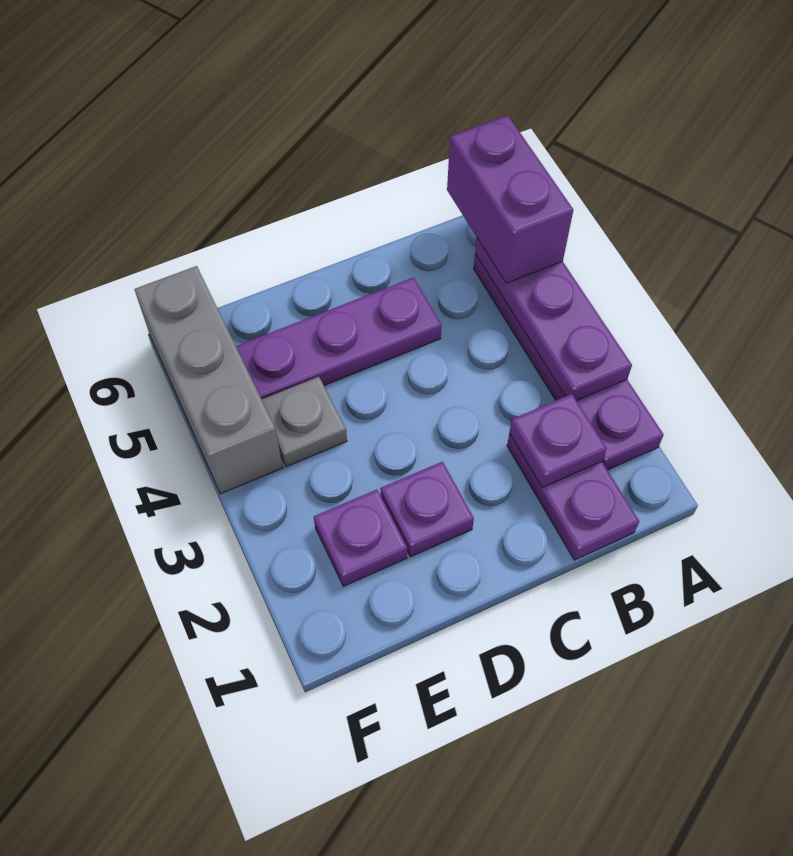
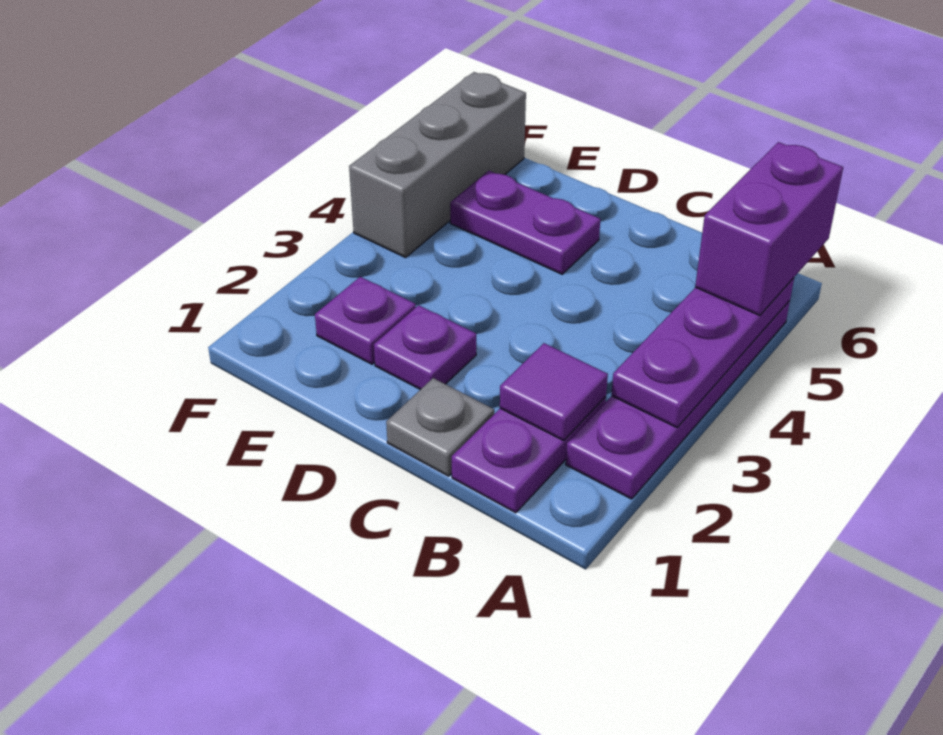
purple 1x1 plate [509,394,607,488] -> purple 1x1 tile [500,343,608,440]
purple 1x3 plate [236,278,441,399] -> purple 1x2 plate [450,171,600,274]
grey 1x1 plate [262,377,347,467] -> grey 1x1 plate moved to [386,378,494,476]

